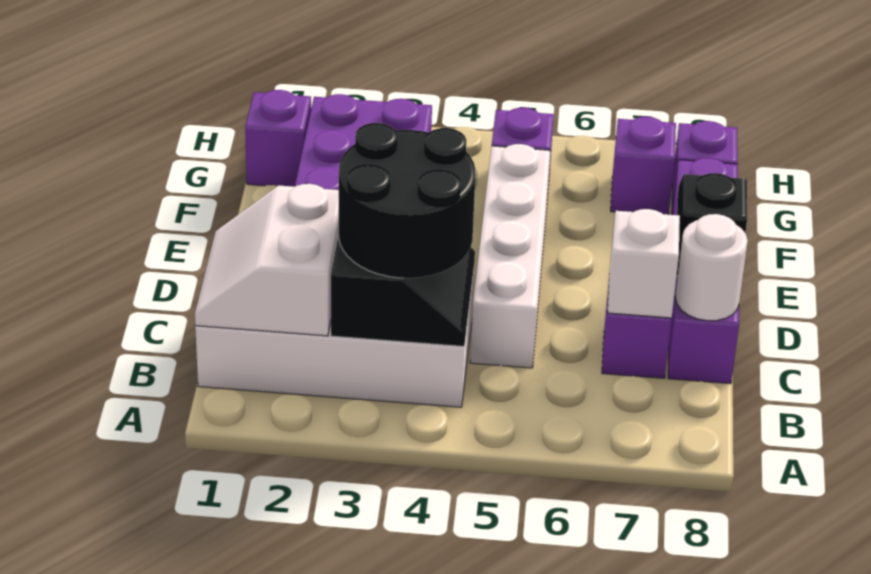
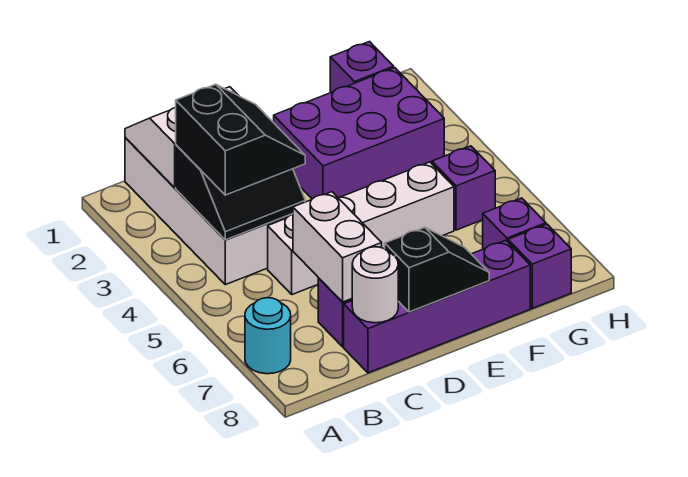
none -> cyan 1x1 round brick [245,298,291,374]
black 2x2 round brick [339,123,476,278] -> black 2x2 slope [176,84,305,195]
white 1x1 brick [607,209,680,318] -> white 1x2 brick [293,192,382,302]

